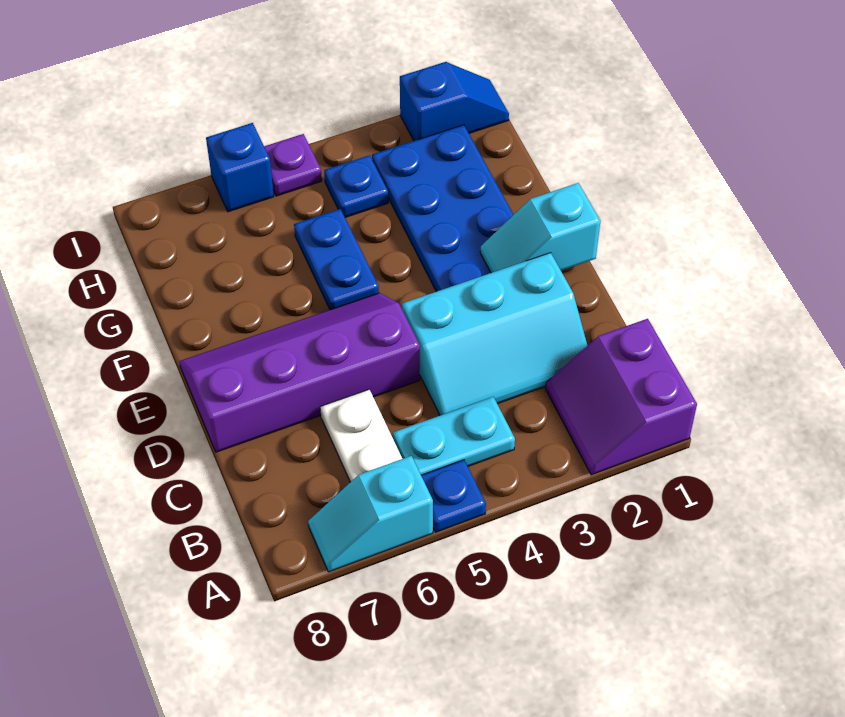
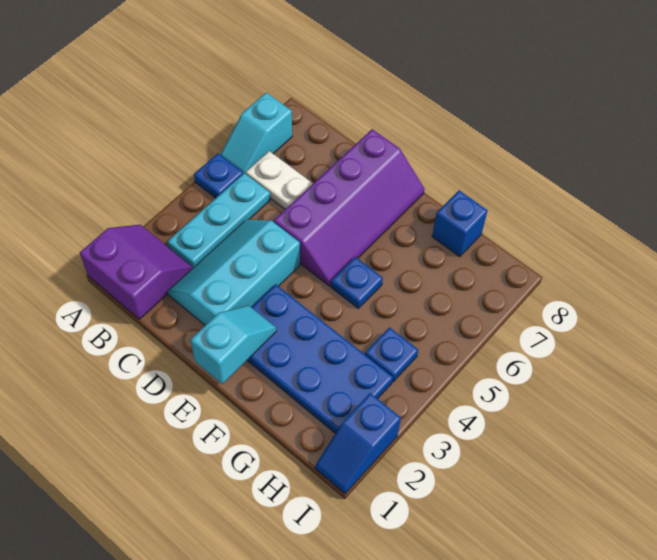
cyan 1x2 slope [308,456,433,572] -> cyan 1x2 slope turned to [220,93,292,174]
cyan 1x2 plate [393,397,515,475] -> cyan 1x3 plate [167,173,270,268]
blue 1x2 plate [294,209,379,310] -> blue 1x1 plate [331,257,383,309]
purple 1x1 plate [264,134,322,196] -> none
blue 1x1 brick [206,123,274,212] -> blue 1x1 brick moved to [432,190,488,257]

